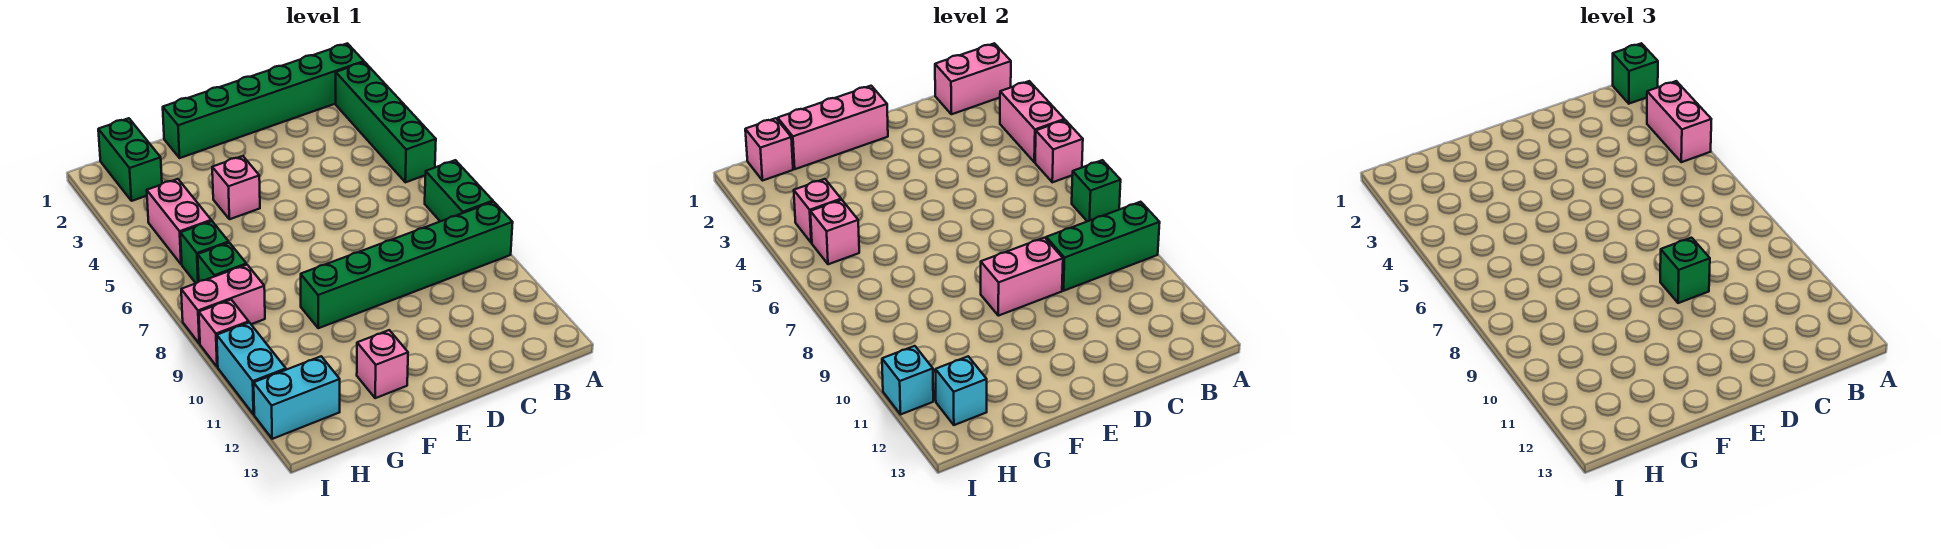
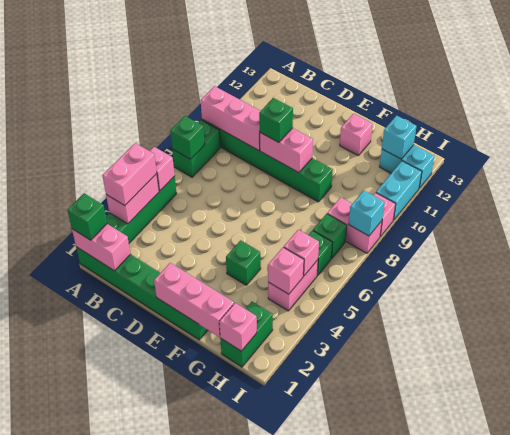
green 1x3 brick [1046,202,1160,291] -> pink 1x3 brick [201,86,260,151]
pink 1x1 brick [212,156,260,219] -> green 1x1 brick [226,240,261,285]
cyan 1x1 brick [882,346,933,415] -> cyan 1x1 brick moved to [349,191,385,236]

